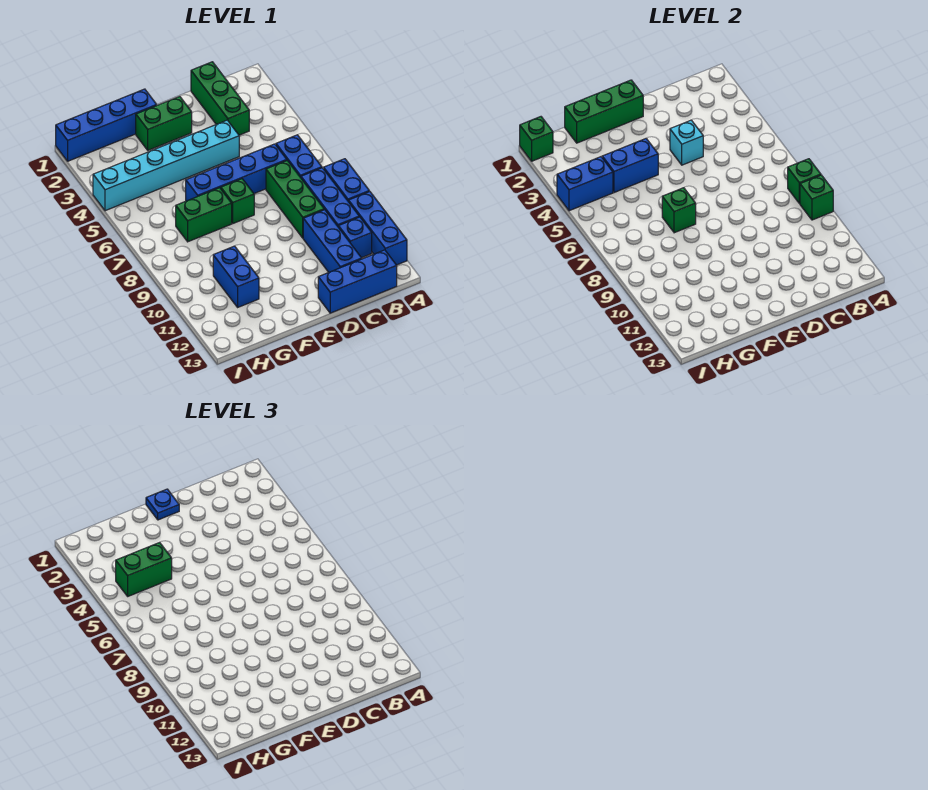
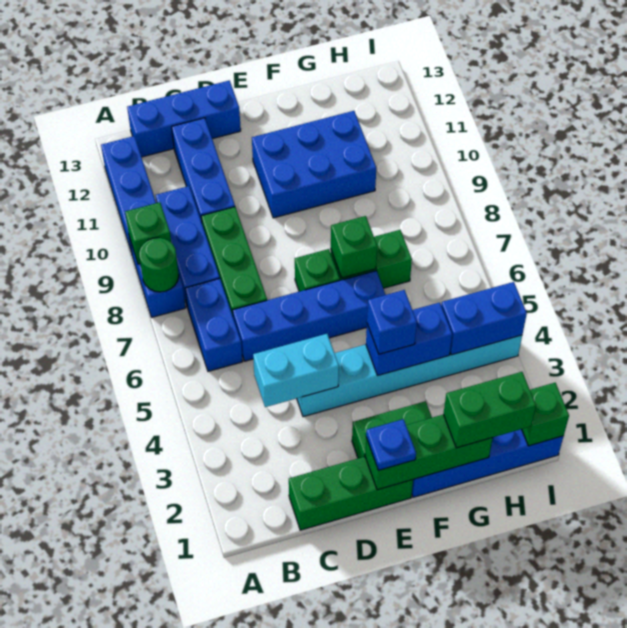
green 1x1 brick [788,159,821,204] -> green 1x1 round brick [139,238,179,292]
blue 1x1 brick [338,217,372,258] -> blue 1x1 brick moved to [367,290,417,354]
green 1x3 brick [191,62,249,135] -> green 1x3 brick turned to [289,457,413,530]
cyan 1x1 brick [670,120,703,165] -> cyan 1x2 brick [253,334,339,407]
green 1x2 brick [116,542,172,596] -> green 1x2 brick moved to [443,372,536,448]
blue 1x2 brick [213,246,259,307] -> blue 2x3 brick [252,111,376,218]

